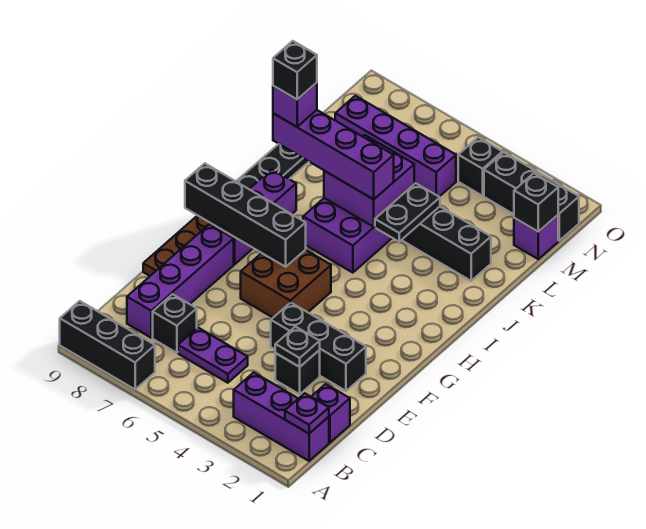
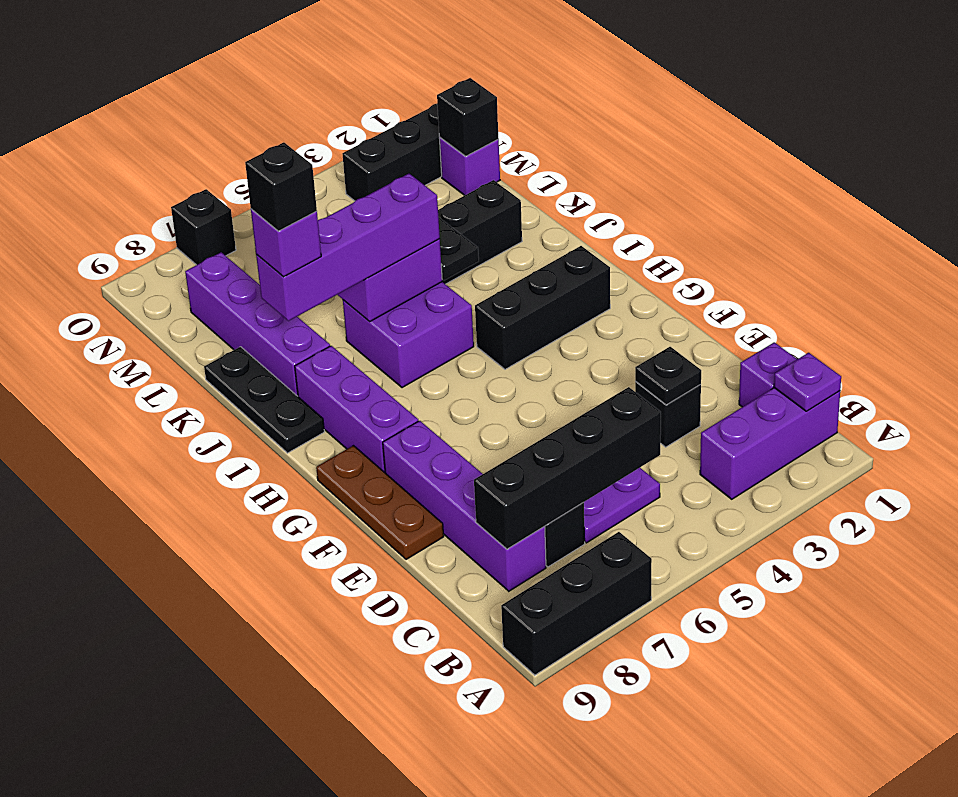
black 1x3 brick [271,302,366,391] -> black 1x3 brick moved to [475,246,610,369]
brown 2x2 brick [241,250,331,317] -> none
black 1x4 brick [185,163,306,267] -> black 1x4 brick moved to [474,387,661,549]
purple 1x4 brick [335,96,456,197] -> purple 1x4 brick turned to [185,252,330,396]
black 1x1 brick [458,137,502,196] -> black 1x1 brick moved to [171,189,236,265]

